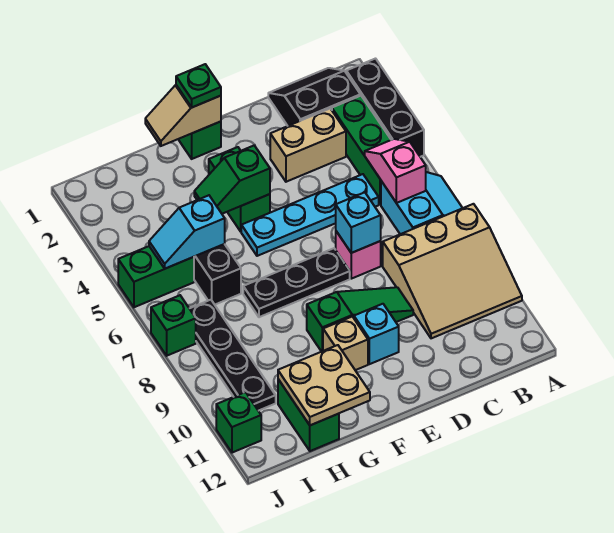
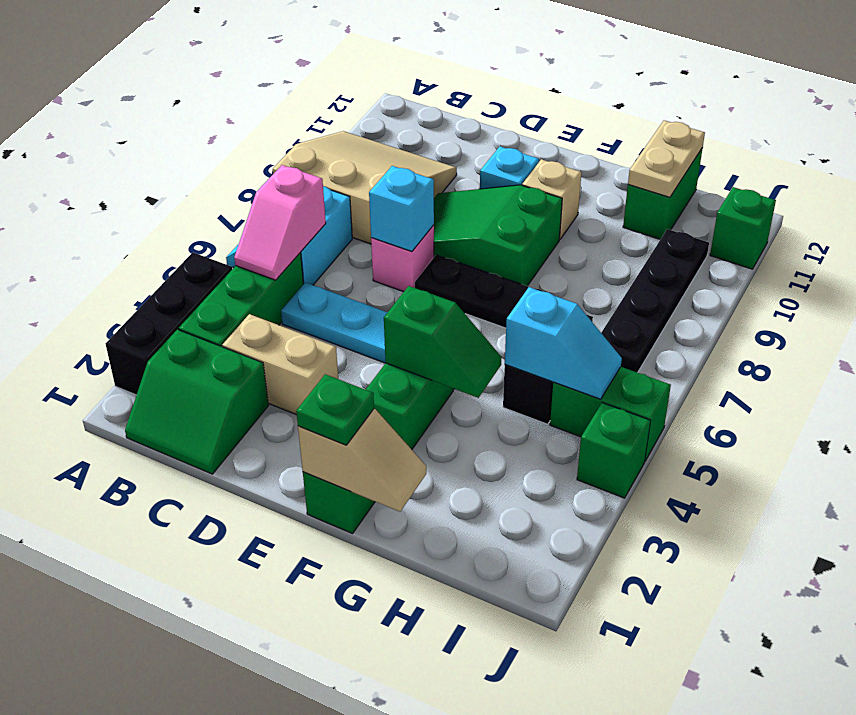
black 2x2 slope [268,68,360,126] -> green 2x2 slope [125,330,268,474]
green 1x3 slope [307,287,413,352] -> green 2x3 slope [434,185,562,286]
tan 2x2 plate [278,345,370,425] -> tan 1x2 plate [628,120,705,197]
green 1x1 brick [151,295,196,356] -> green 1x1 brick moved to [577,403,650,498]

